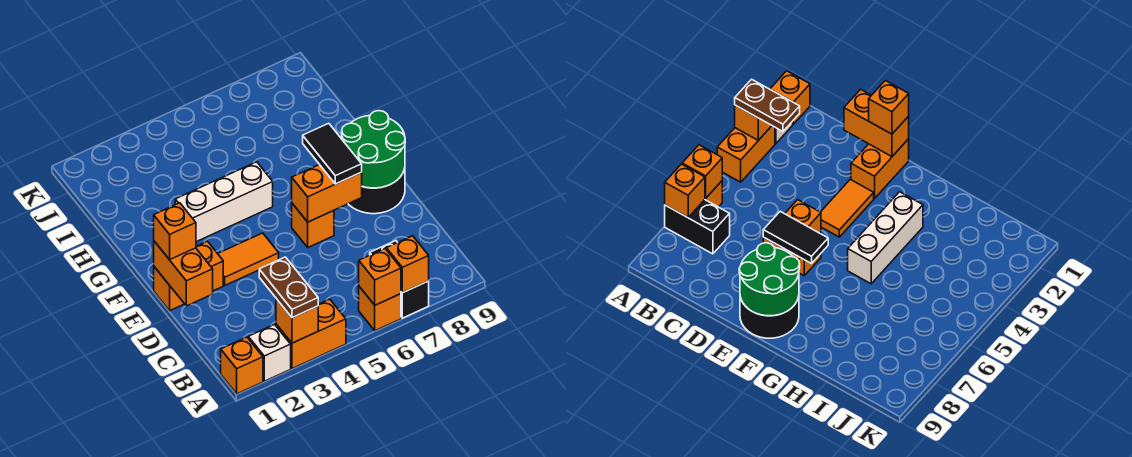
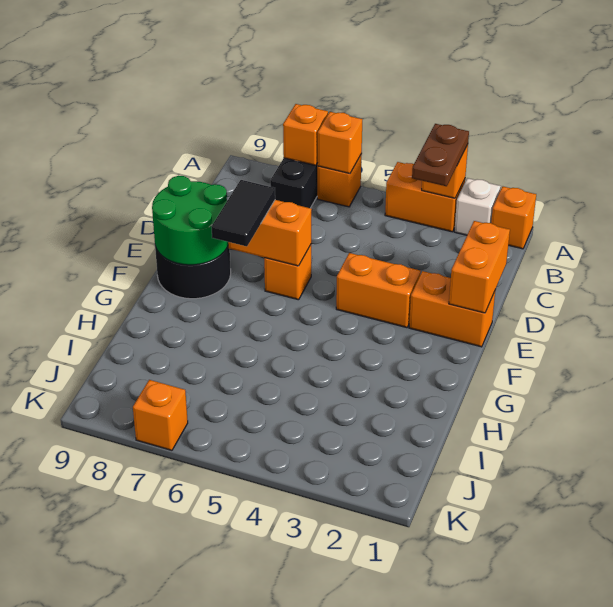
orange 1x1 brick [154,203,196,260] -> orange 1x1 brick moved to [133,380,188,450]
orange 1x2 tile [218,233,279,285] -> orange 1x2 brick [336,253,421,328]
white 1x3 brick [175,162,273,242] -> none

